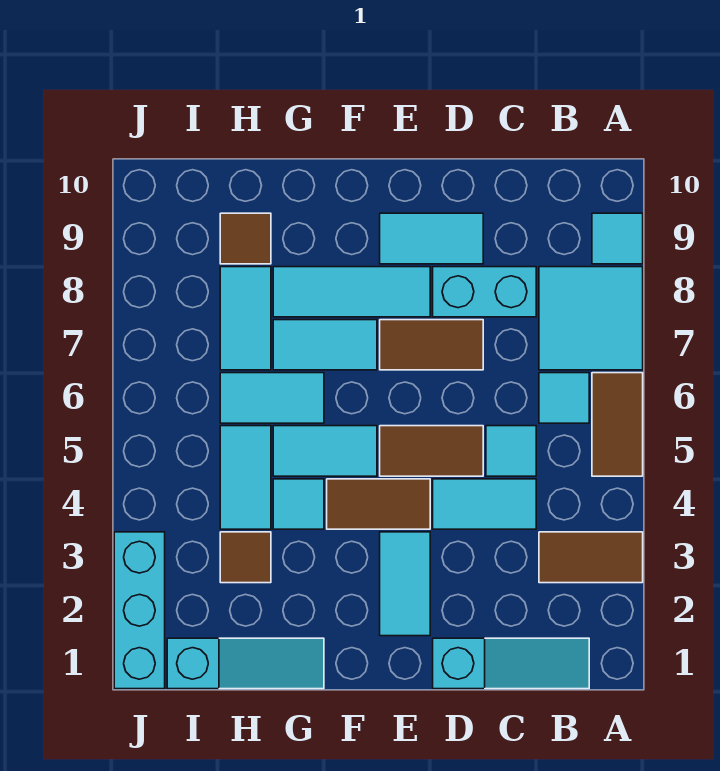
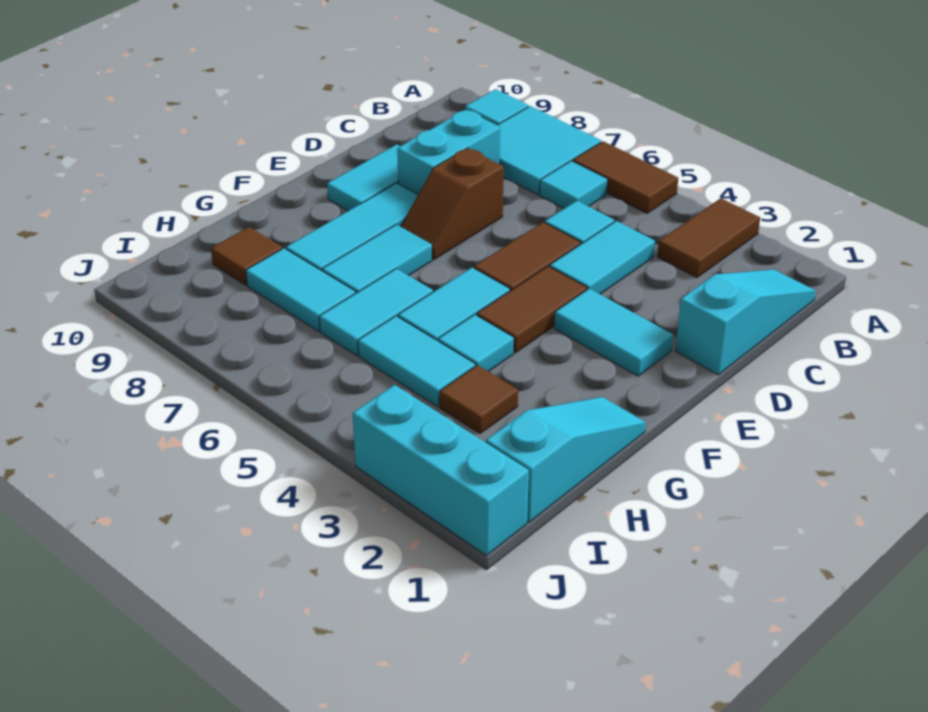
brown 1x2 tile [380,320,483,370] -> brown 1x2 slope [401,148,504,260]

